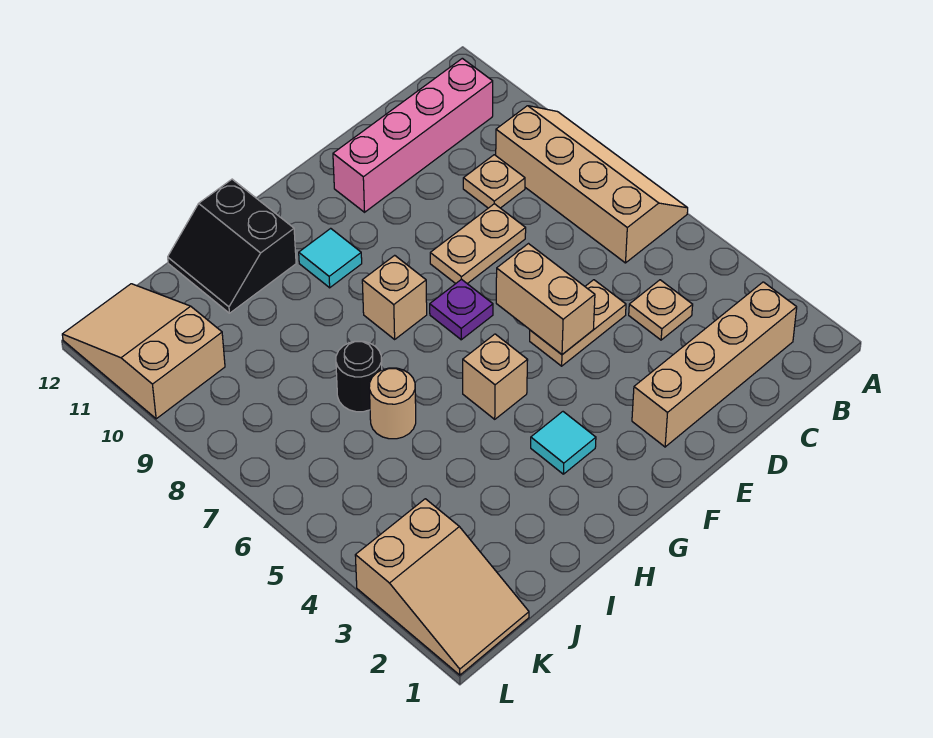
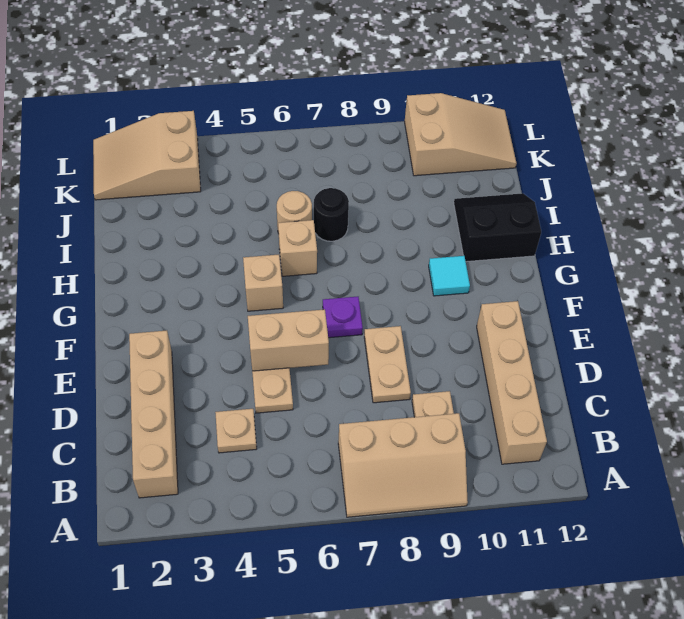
tan 2x4 slope [496,106,688,263] -> tan 2x3 slope [338,413,468,517]
pink 1x4 brick [333,58,493,212] -> tan 1x4 brick [477,301,547,464]
cyan 1x1 tile [531,412,596,474] -> none
tan 1x1 brick [362,255,427,339] -> tan 1x1 brick moved to [278,220,317,276]

